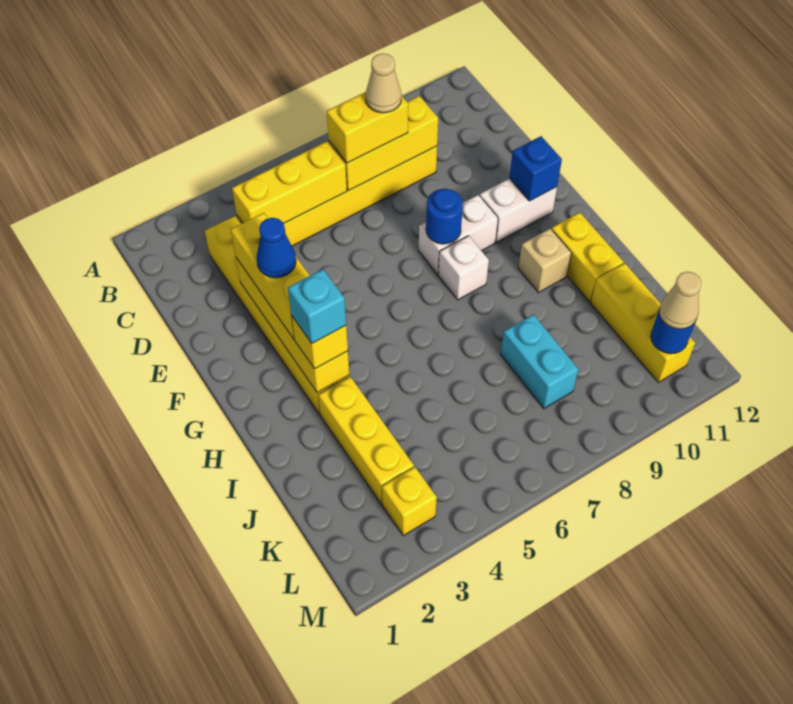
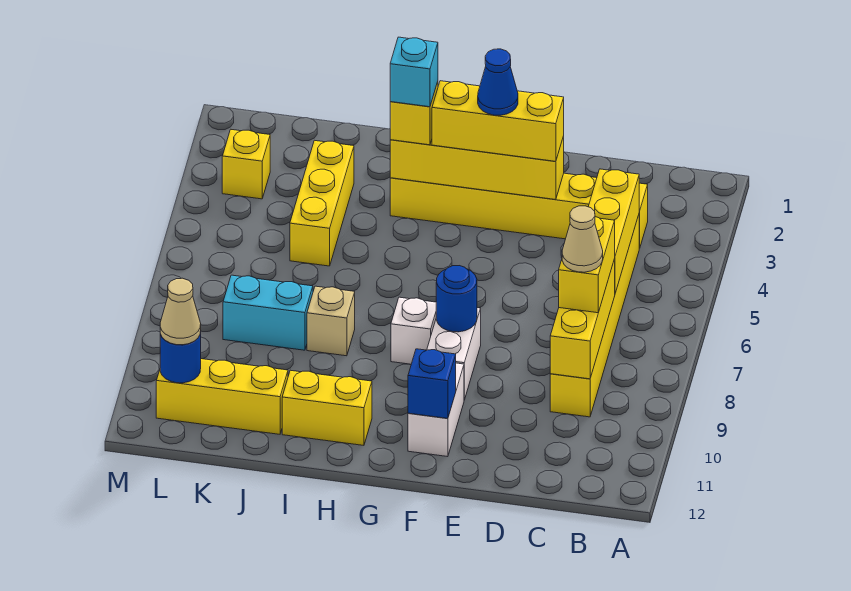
tan 1x1 brick [518,229,571,293] -> tan 1x1 brick moved to [307,286,355,356]
yellow 1x3 brick [318,377,414,504] -> yellow 1x3 brick turned to [290,140,354,266]

